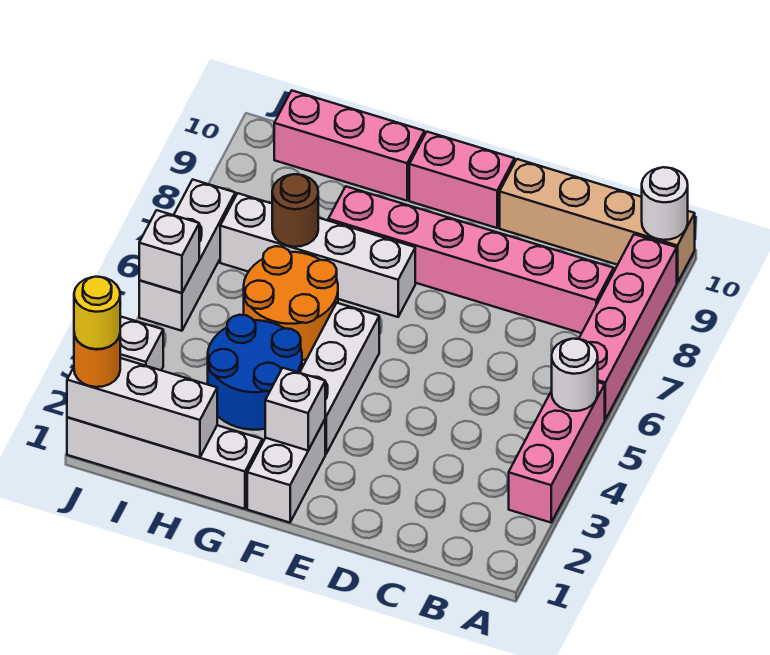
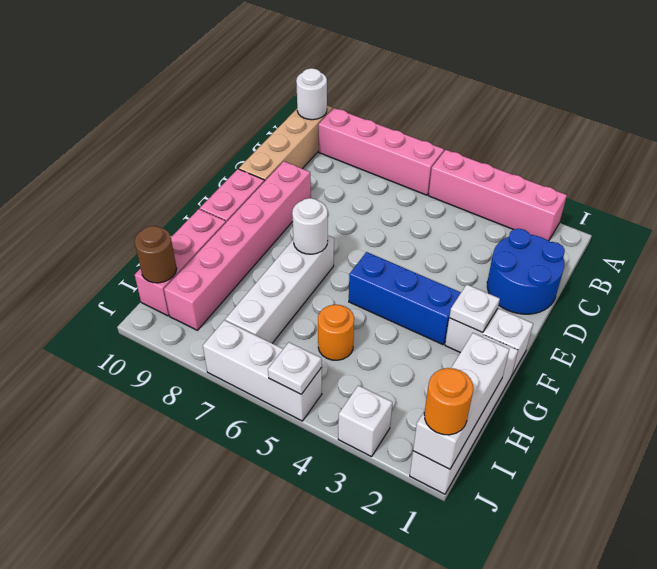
pink 1x3 brick [509,382,605,522] -> pink 1x4 brick [429,150,567,241]
white 1x1 round brick [552,339,598,411] -> white 1x1 round brick moved to [292,198,328,254]
pink 1x6 brick [328,187,614,333] -> pink 1x6 brick moved to [164,161,311,330]
white 1x1 brick [265,368,325,450] -> white 1x1 plate [449,285,500,333]
white 1x3 brick [300,303,379,454] -> blue 1x3 brick [349,252,461,345]
blue 2x2 round brick [208,315,302,430] -> blue 2x2 round brick moved to [487,229,565,314]
orange 2x2 round brick [244,246,338,360] -> orange 1x1 round brick [318,305,354,360]
brown 1x1 round brick [272,174,318,247] -> brown 1x1 round brick moved to [135,226,177,283]
yellow 1x1 round brick [74,277,120,349] -> none
white 1x1 brick [139,210,199,293] -> white 1x1 plate [268,342,322,394]

